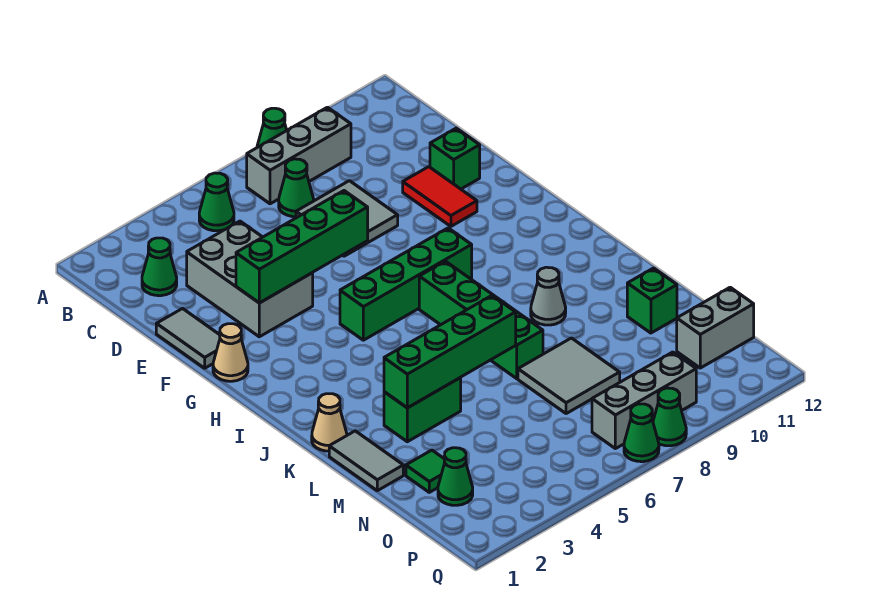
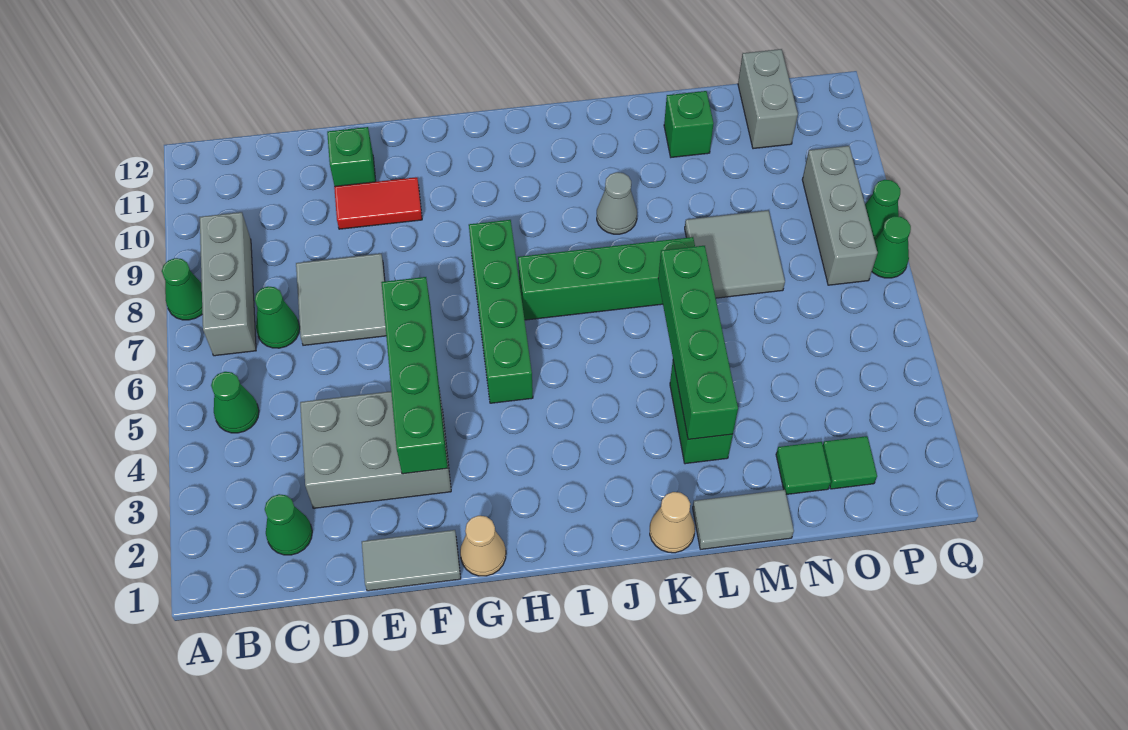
green 1x1 cone [438,448,473,505] -> green 1x1 tile [823,436,877,489]

